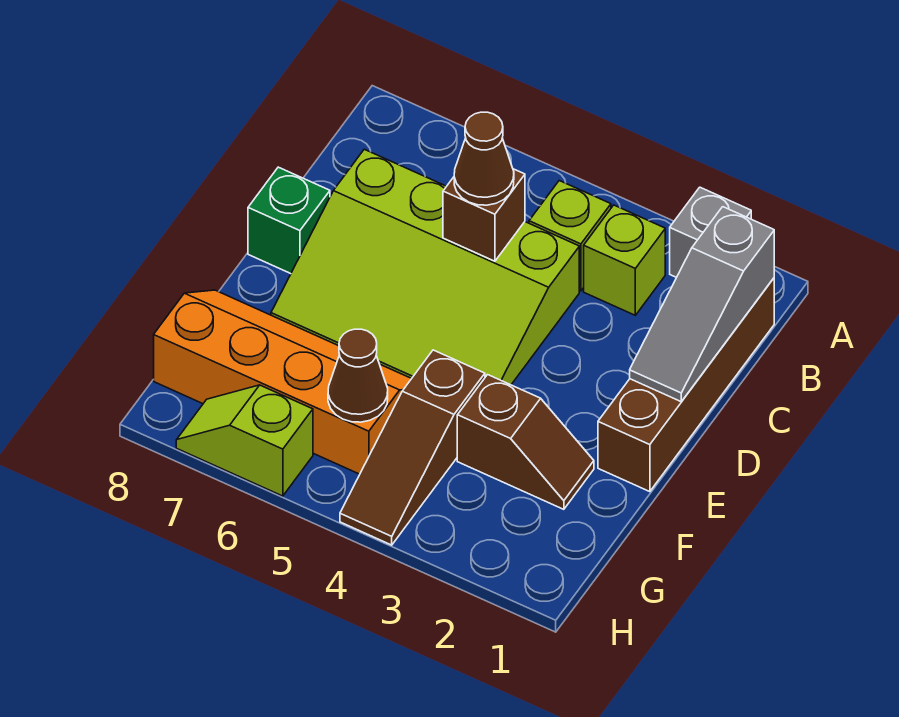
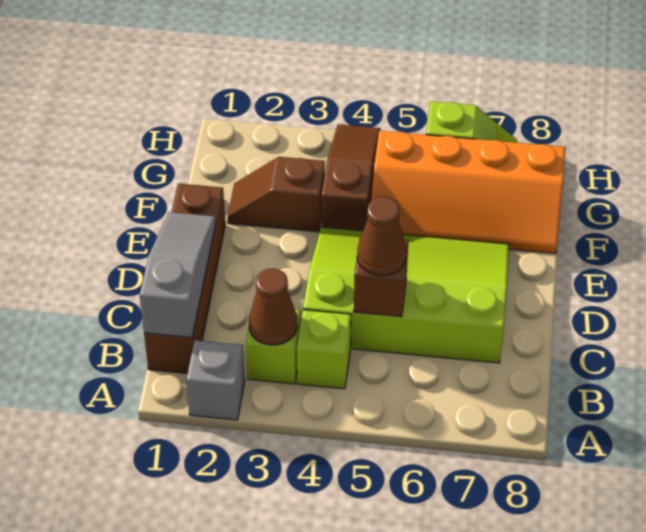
green 1x1 brick [248,167,330,274] -> none
brown 1x1 cone [328,329,388,422] -> brown 1x1 cone moved to [249,268,297,345]

